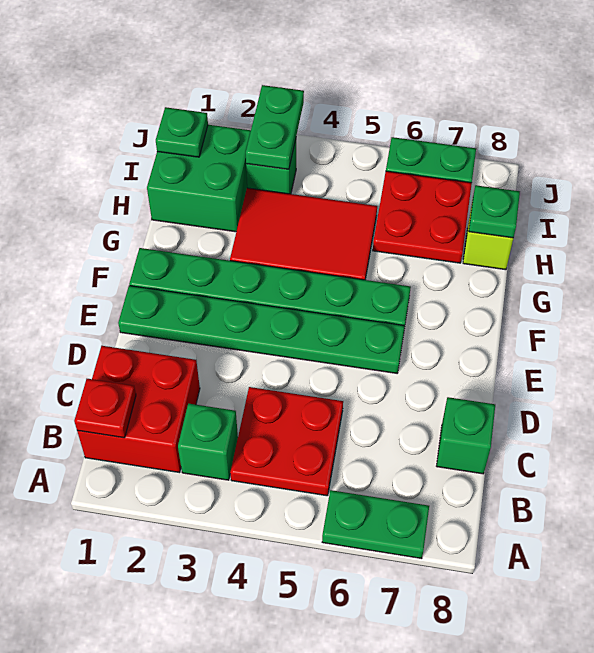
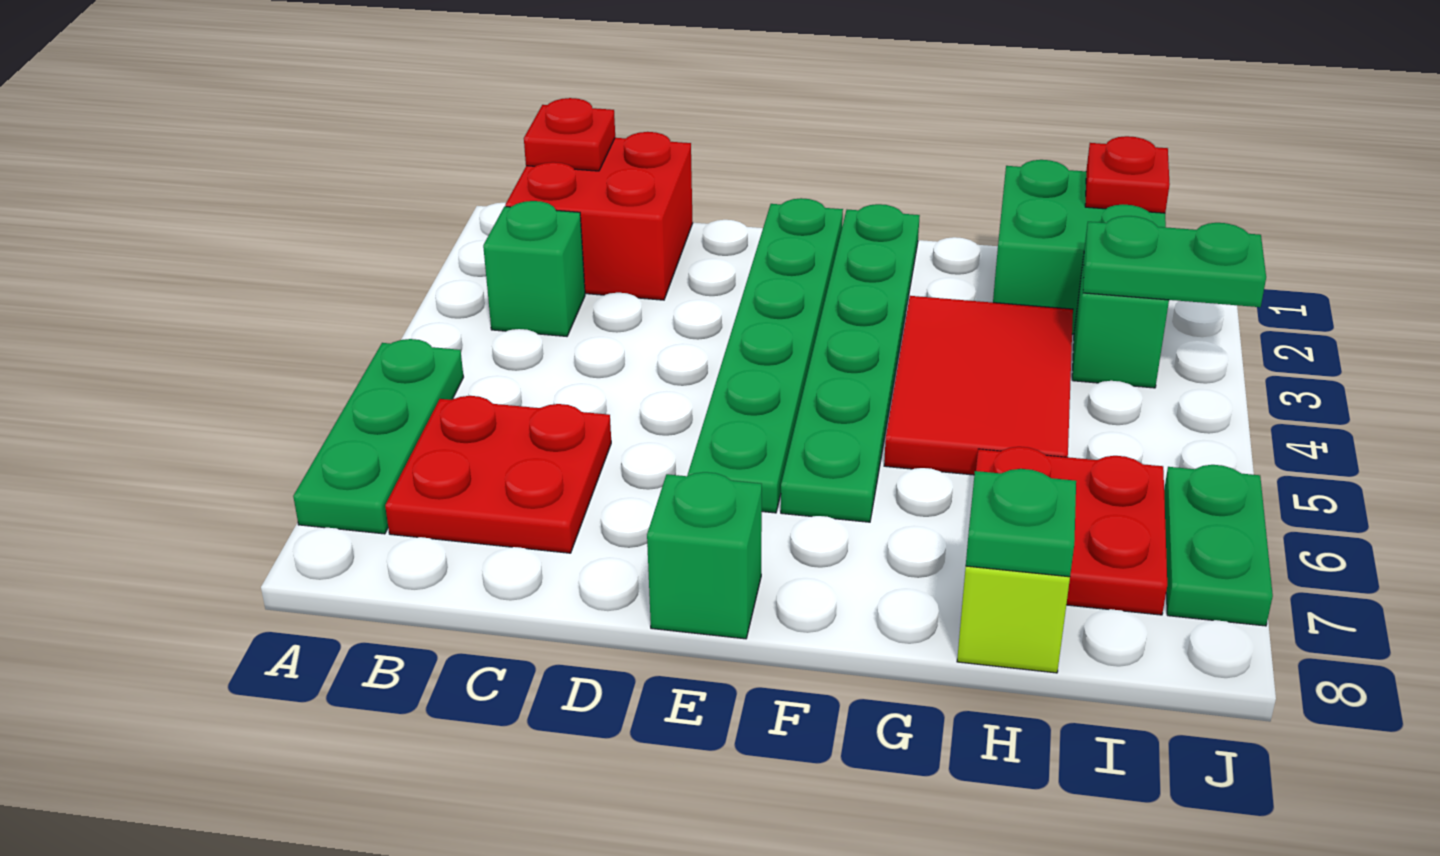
green 1x2 plate [322,490,429,559] -> green 1x3 plate [293,339,463,534]
red 2x2 plate [230,387,343,496] -> red 2x2 plate moved to [385,396,611,553]
green 1x1 brick [437,397,495,474] -> green 1x1 brick moved to [647,472,762,639]
green 1x1 plate [156,107,208,157] -> red 1x1 plate [1085,136,1170,213]

